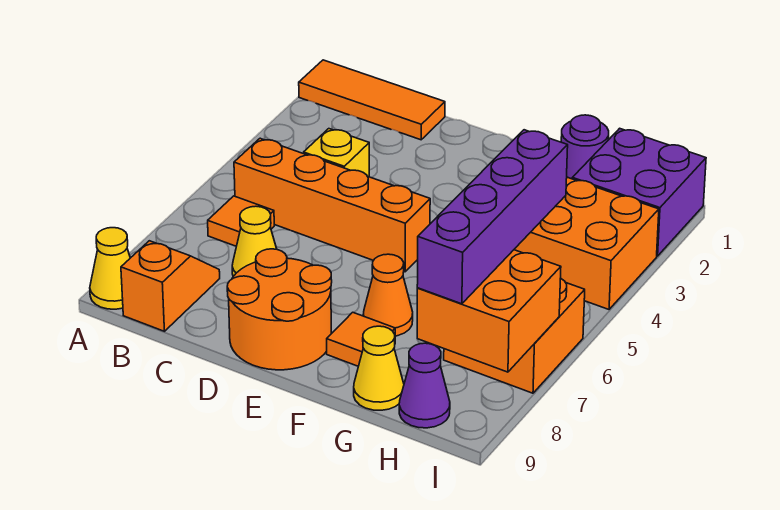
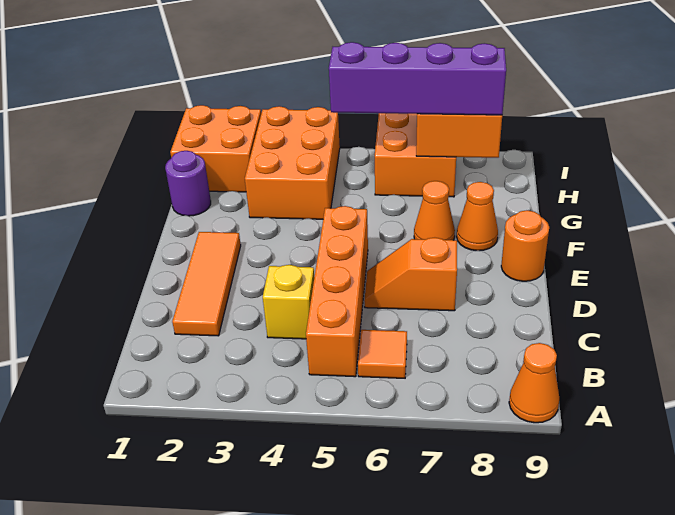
orange 1x3 tile [299,60,445,140] -> orange 1x3 tile moved to [172,232,241,336]
yellow 1x1 cone [90,228,130,309] -> orange 1x1 cone [509,343,559,423]
orange 1x2 slope [121,241,220,331] -> orange 1x2 slope moved to [364,238,457,311]
yellow 1x1 cone [232,206,277,276] -> none
orange 2x2 round brick [227,249,332,370] -> orange 1x1 round brick [501,210,549,281]
orange 1x1 tile [327,312,395,366] -> orange 1x1 cone [457,182,498,251]
yellow 1x1 cone [354,326,404,410] -> none
purple 2x2 brick [572,128,706,256] -> orange 2x2 brick [170,105,261,192]
purple 1x1 cone [399,343,450,428] -> none

